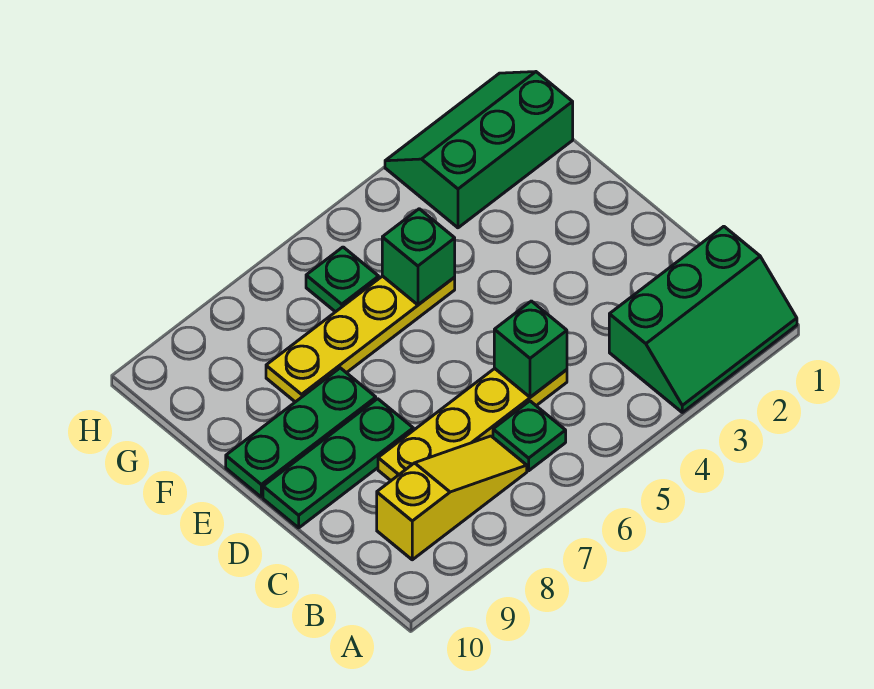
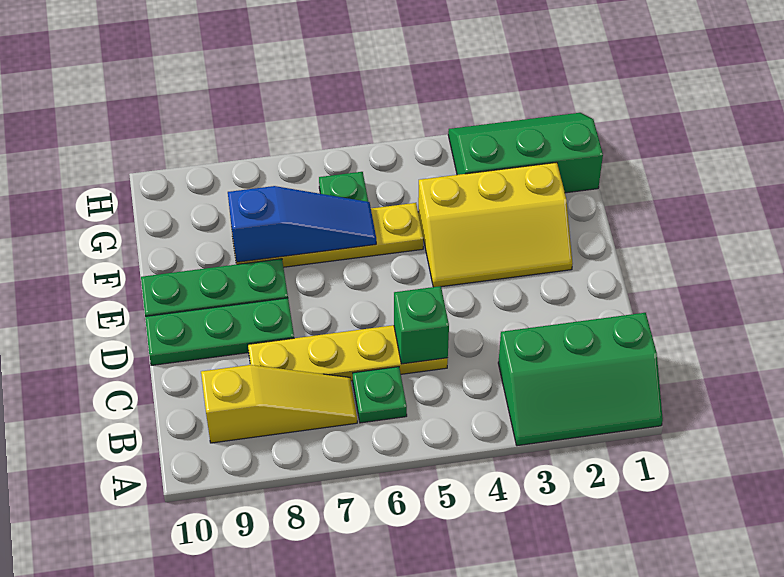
none -> yellow 2x3 slope [418,162,573,287]
green 1x1 brick [382,209,455,305] -> none
none -> blue 1x3 slope [228,186,376,262]

